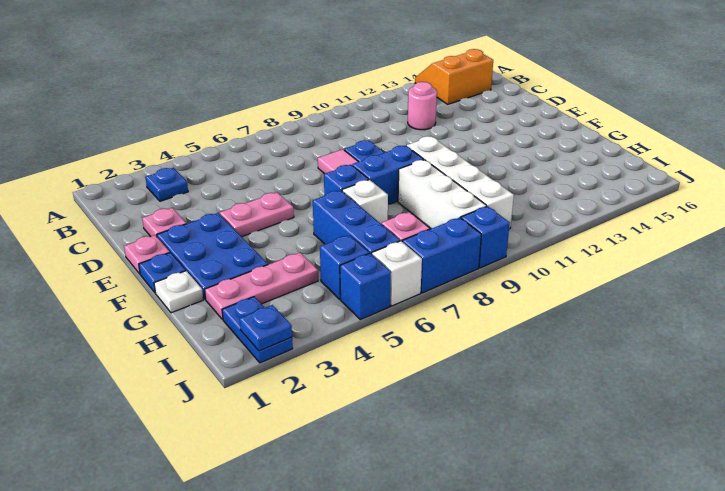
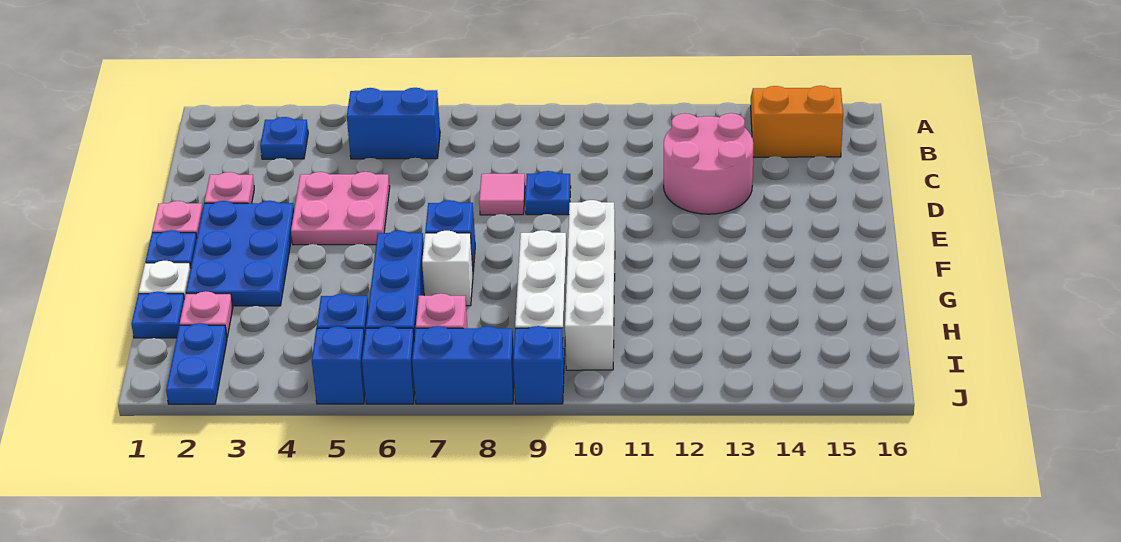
pink 1x1 round brick [408,82,437,130] -> pink 2x2 round brick [664,113,754,214]
pink 1x2 plate [220,192,294,237] -> pink 2x2 plate [291,172,390,245]
blue 1x2 brick [352,146,424,205] -> blue 1x2 brick moved to [347,88,440,159]
pink 1x3 plate [205,253,318,320] -> pink 1x1 plate [180,292,233,337]
blue 1x1 plate [239,305,292,351] -> blue 1x1 plate moved to [131,292,184,338]
white 1x1 brick [372,241,422,306] -> blue 1x1 brick [362,326,415,404]

